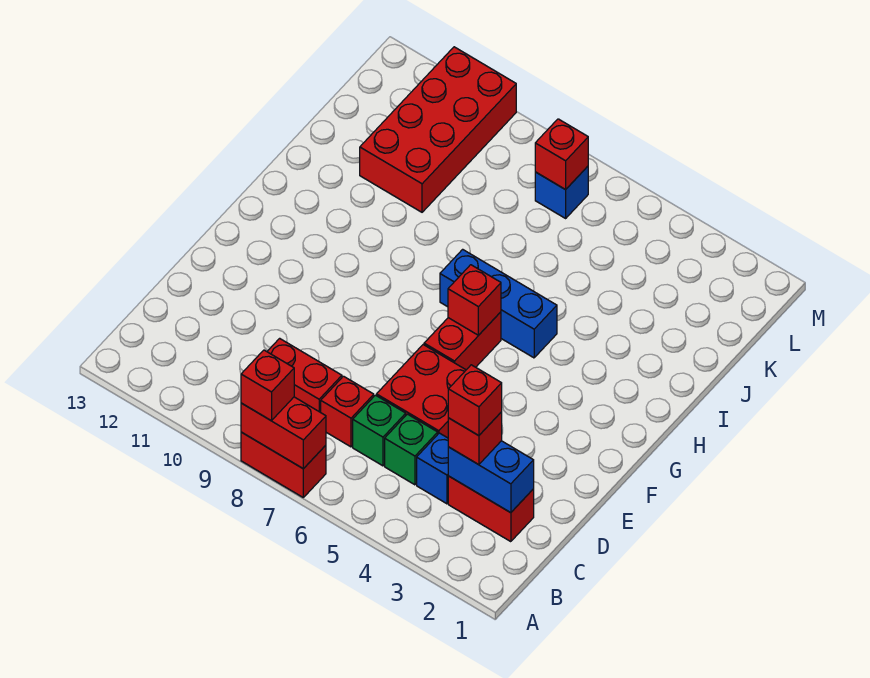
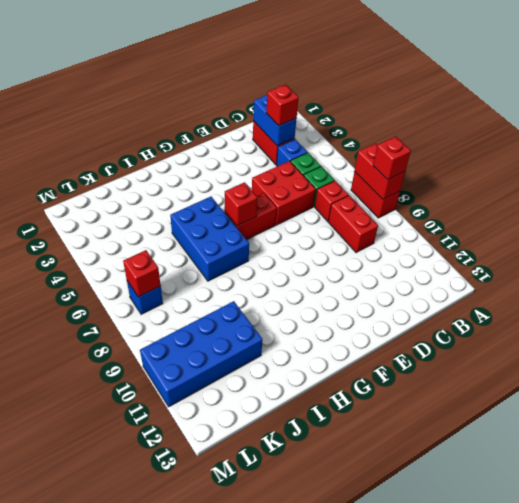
red 1x1 brick [448,365,502,436] -> none
blue 1x3 brick [440,249,557,358] -> blue 2x3 brick [170,196,249,281]
red 2x4 brick [360,47,516,212] -> blue 2x4 brick [140,301,262,407]

